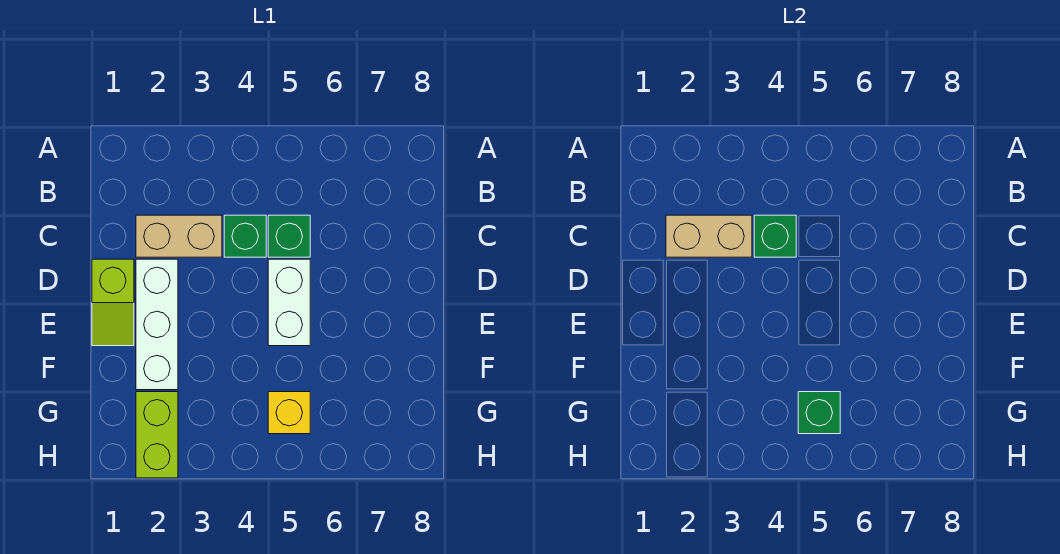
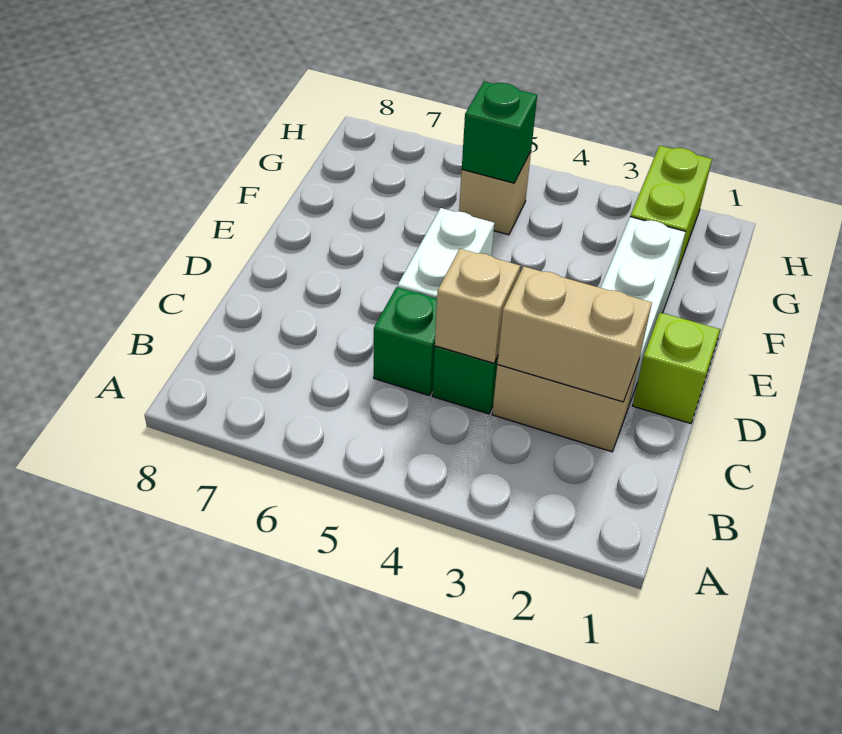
green 1x1 brick [754,215,796,257] -> tan 1x1 brick [435,249,520,363]
yellow 1x1 brick [268,392,310,434] -> tan 1x1 brick [459,152,531,235]

